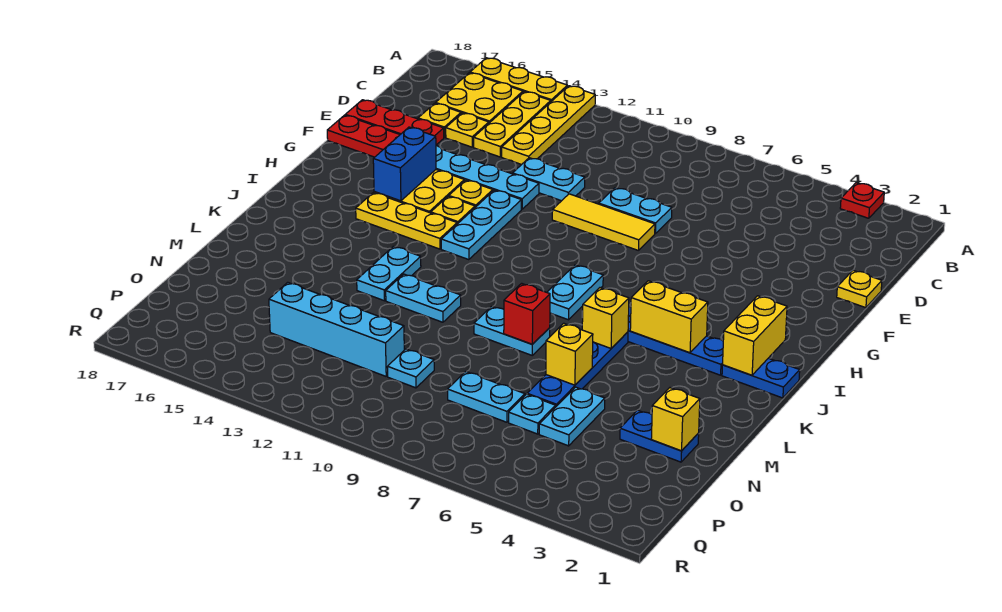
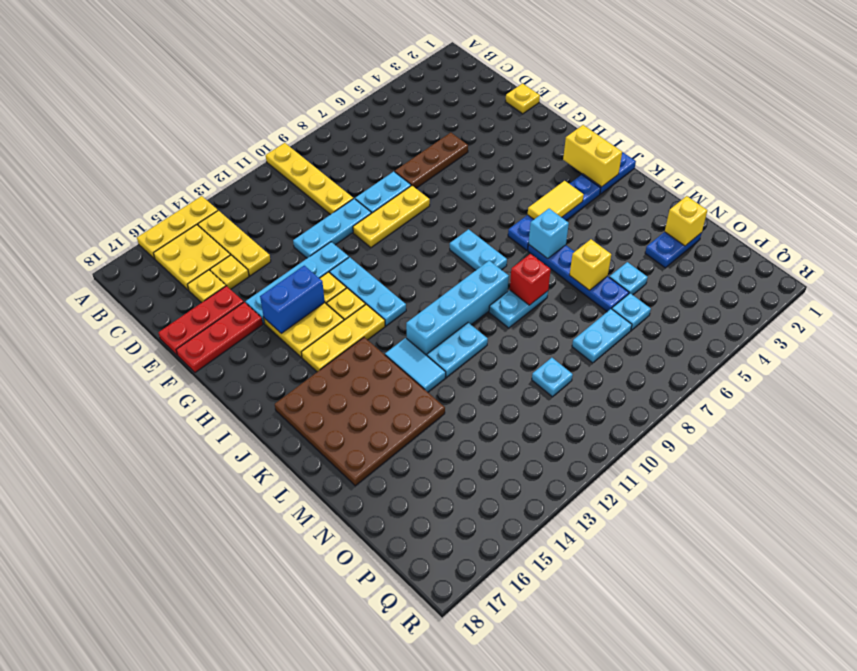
red 1x1 plate [840,183,884,218] -> none
yellow 1x4 plate [502,86,595,165] -> yellow 1x4 plate moved to [266,143,353,215]
none -> brown 1x3 plate [395,133,468,188]
cyan 1x2 plate [513,158,585,201] -> cyan 1x3 plate [293,199,371,258]
yellow 1x3 tile [552,194,655,251] -> yellow 1x3 plate [353,186,430,248]
blue 1x2 brick [373,127,436,201] -> blue 1x2 brick turned to [260,266,325,333]
yellow 1x2 brick [630,281,708,353] -> yellow 1x2 tile [528,181,584,219]
none -> brown 4x4 plate [275,337,445,486]
yellow 1x1 brick [582,288,629,348] -> cyan 1x1 brick [528,209,569,259]
cyan 1x2 plate [357,246,421,301] -> cyan 1x2 tile [385,338,446,392]
cyan 1x2 plate [539,387,605,446] -> cyan 1x1 plate [609,262,648,295]
cyan 1x4 brick [269,282,404,376] -> cyan 1x4 brick moved to [406,261,509,356]

